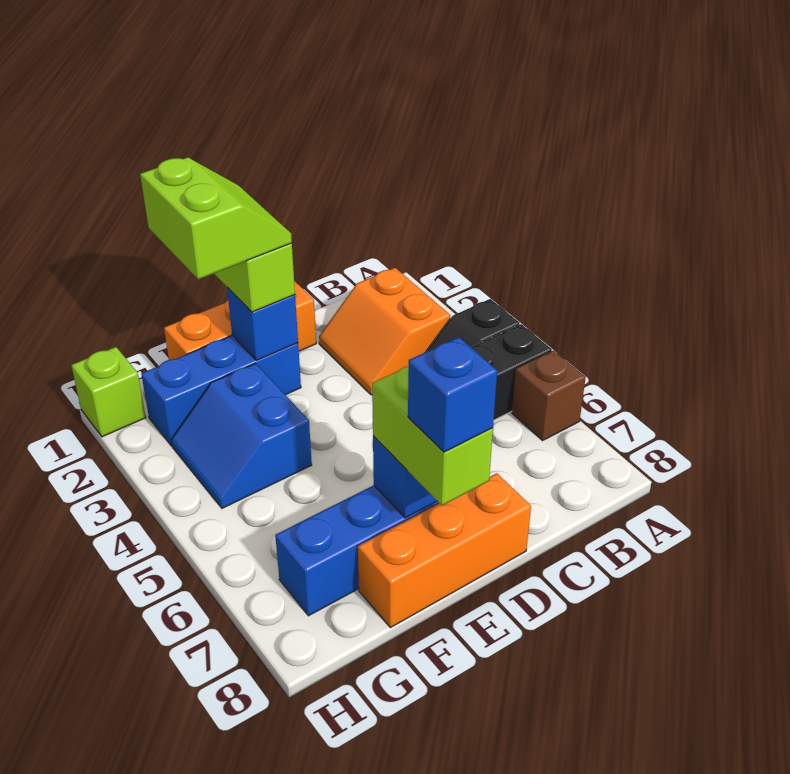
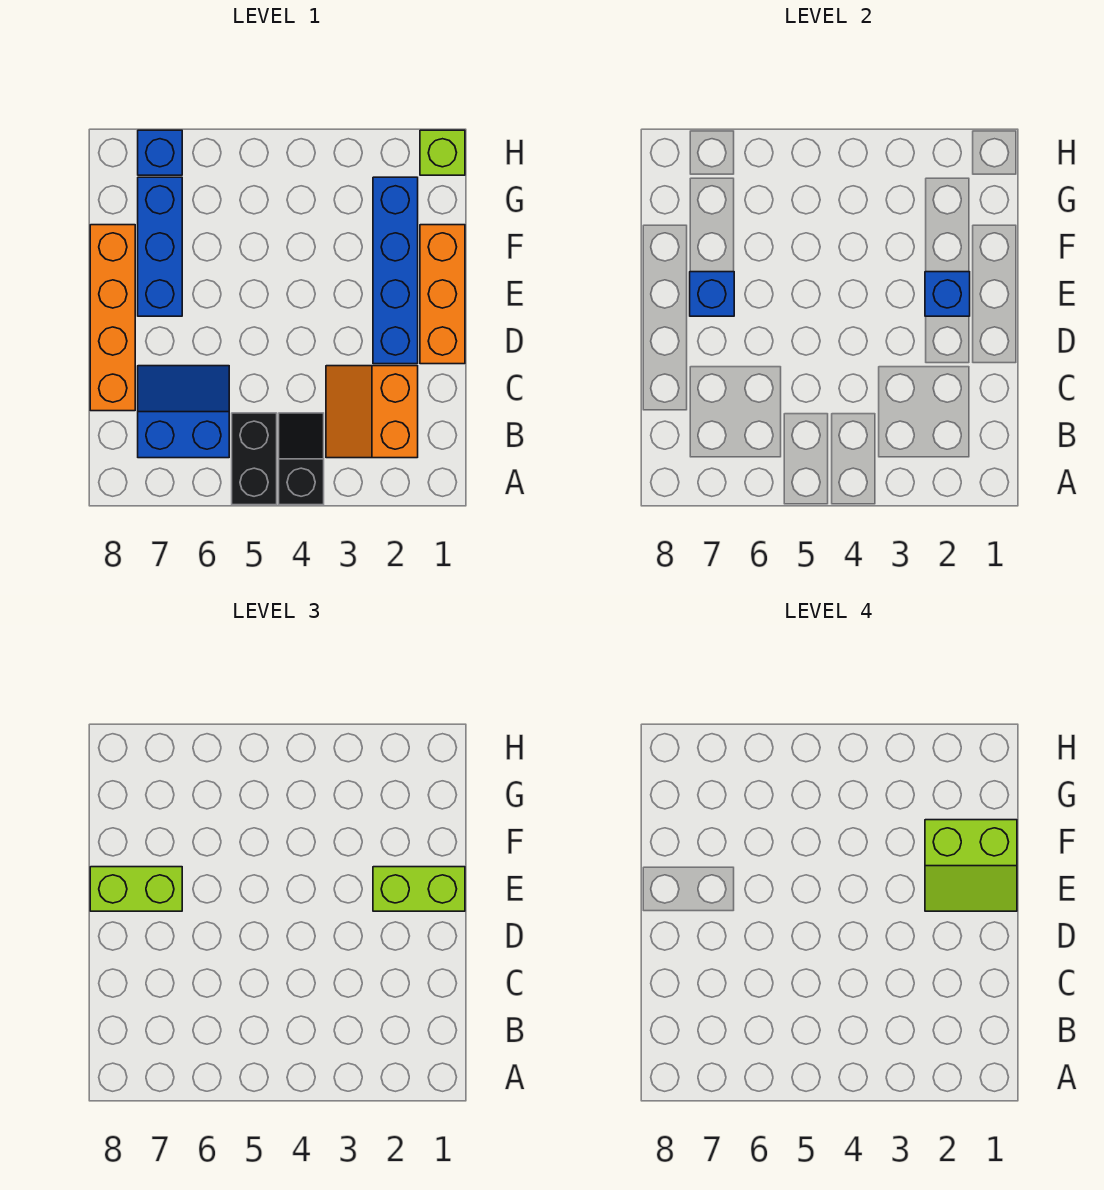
brown 1x1 brick [512,350,586,440] -> none
orange 2x2 slope [319,268,450,395] -> orange 2x2 slope turned to [326,366,418,458]
orange 1x3 brick [358,473,531,628] -> orange 1x4 brick [90,225,135,411]
blue 1x3 brick [141,335,301,446] -> blue 1x4 brick [373,177,418,364]
blue 1x1 brick [408,337,497,452] -> blue 1x1 brick moved to [138,130,182,175]
blue 2x2 slope [171,363,312,508] -> blue 2x2 slope moved to [138,366,229,458]

